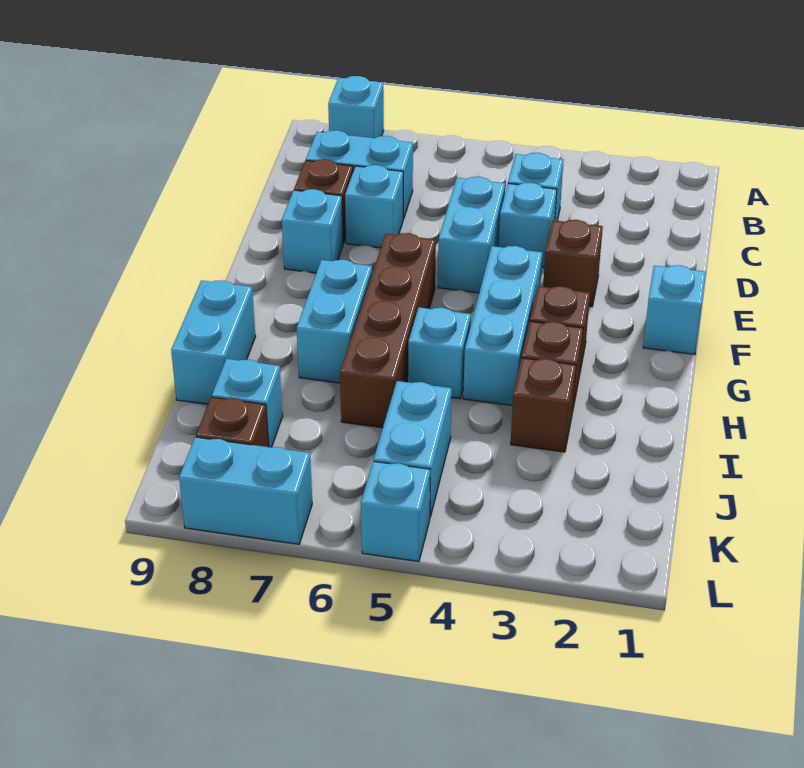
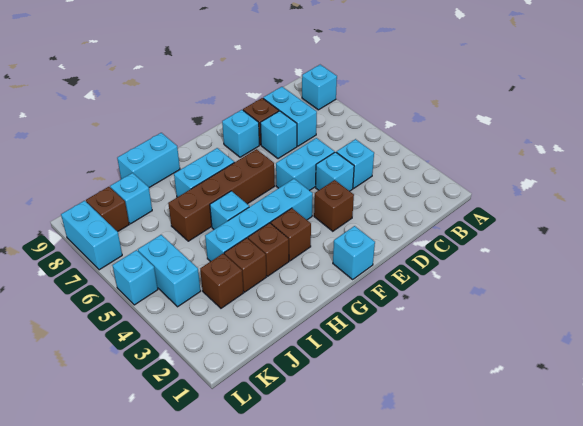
cyan 1x3 brick [463,246,542,406] -> cyan 1x4 brick [205,179,313,262]
none -> brown 1x1 brick [200,253,243,308]
cyan 1x2 brick [374,381,452,517] -> cyan 1x2 brick turned to [138,235,201,307]

